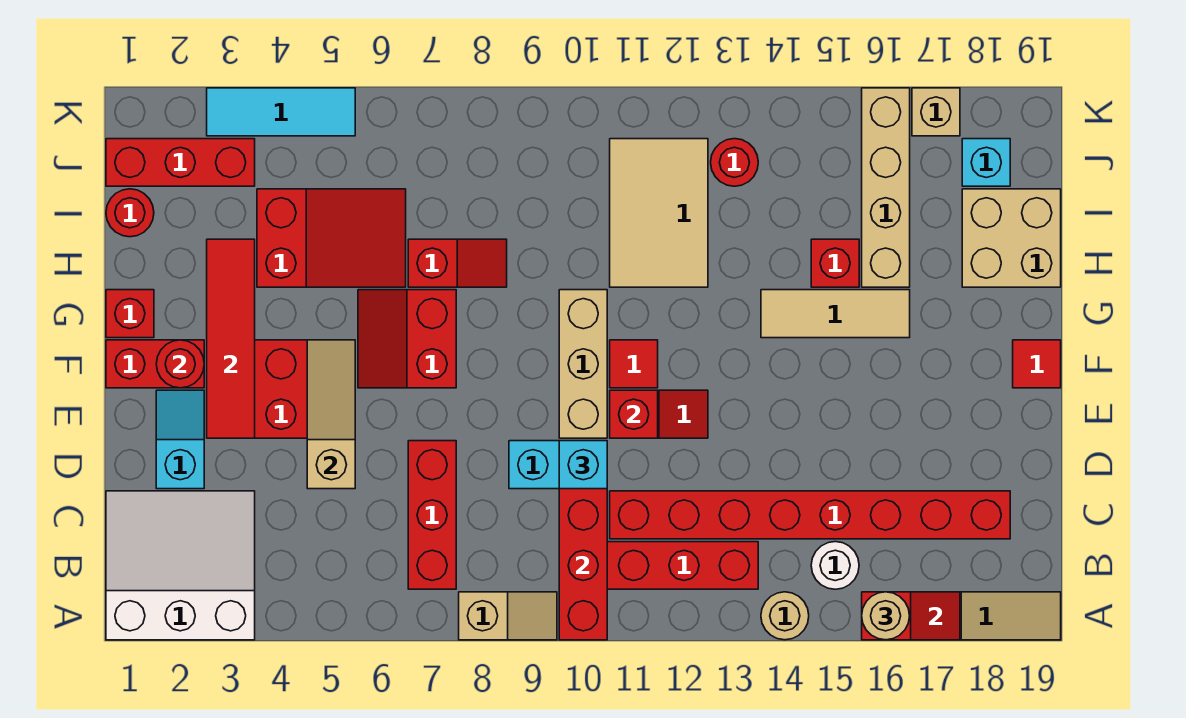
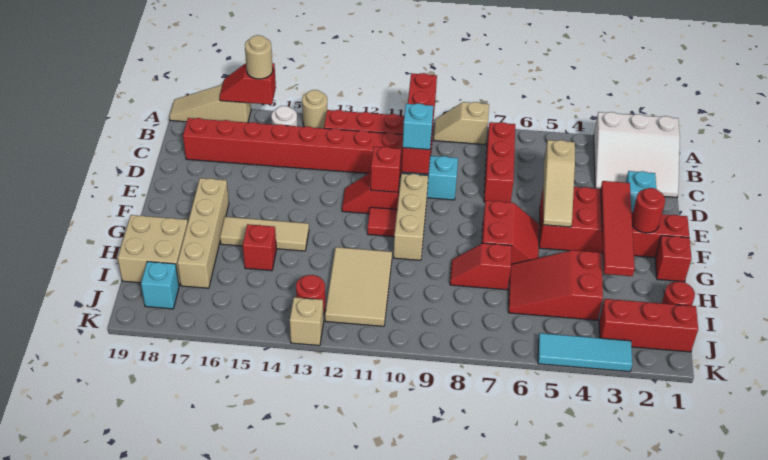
red 1x1 tile [1013,340,1061,388] -> none
tan 1x4 brick [862,88,910,287] -> tan 1x4 brick moved to [177,178,229,288]
tan 1x1 brick [912,88,960,136] -> tan 1x1 brick moved to [290,297,324,346]

